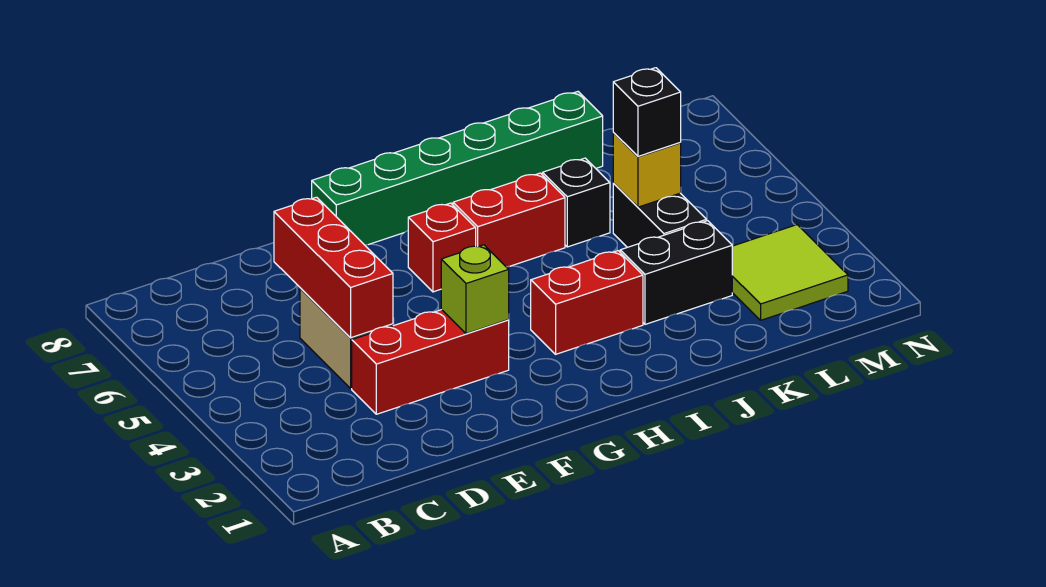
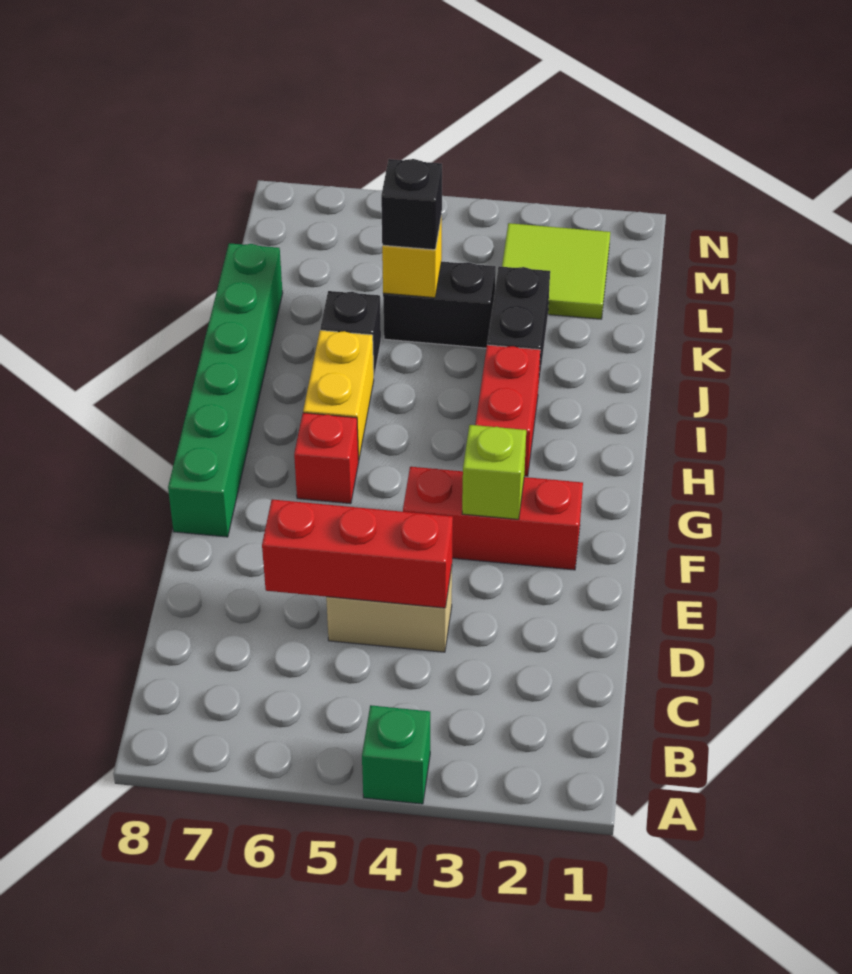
none -> green 1x1 brick [362,705,430,804]
red 1x3 brick [352,310,509,414] -> red 1x3 brick turned to [403,467,583,570]
red 1x2 brick [453,173,565,267] -> yellow 1x2 brick [303,330,374,461]

